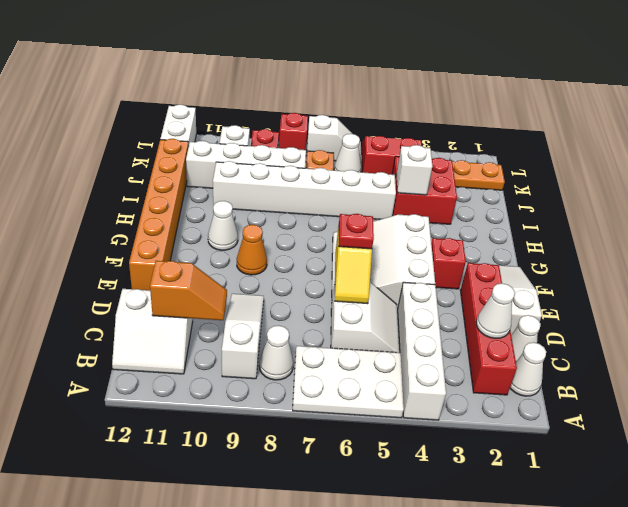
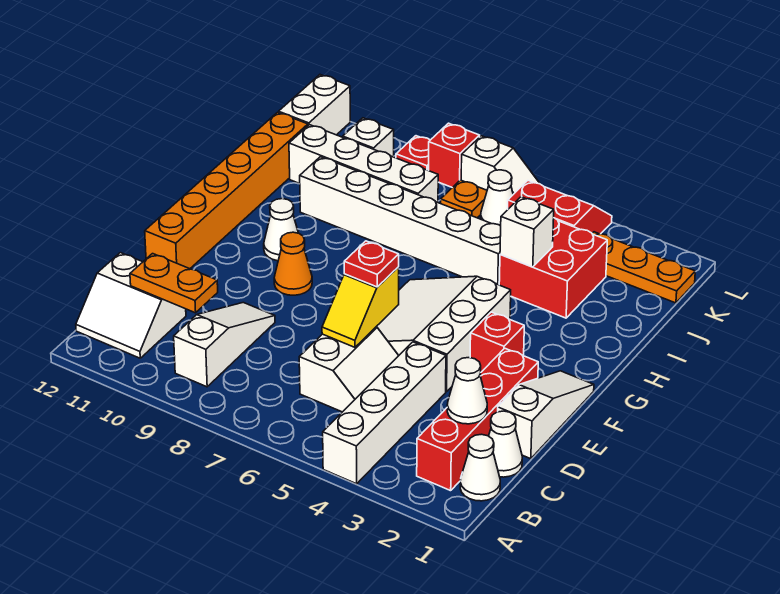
white 2x3 plate [293,346,404,418] -> none
white 1x1 cone [259,326,293,380] -> none
orange 1x2 slope [150,261,227,320] -> orange 1x2 plate [130,254,218,313]

